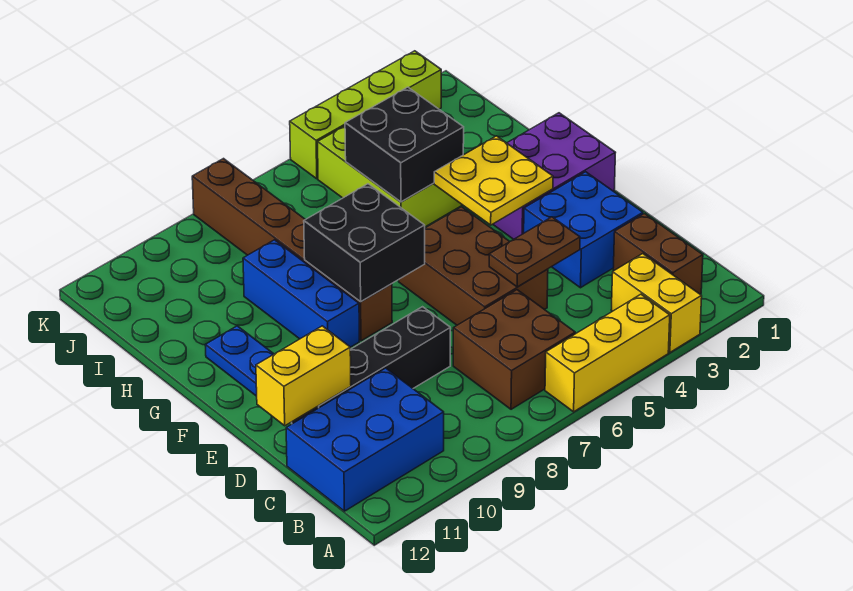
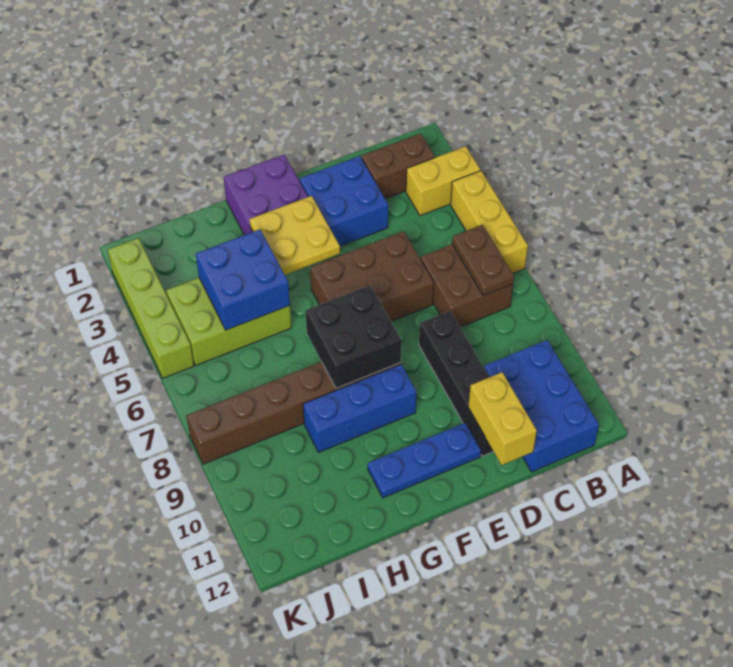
brown 1x2 plate [489,217,580,287] -> brown 1x2 plate moved to [452,225,514,296]
black 2x2 brick [345,87,464,202] -> blue 2x2 brick [196,229,290,330]

